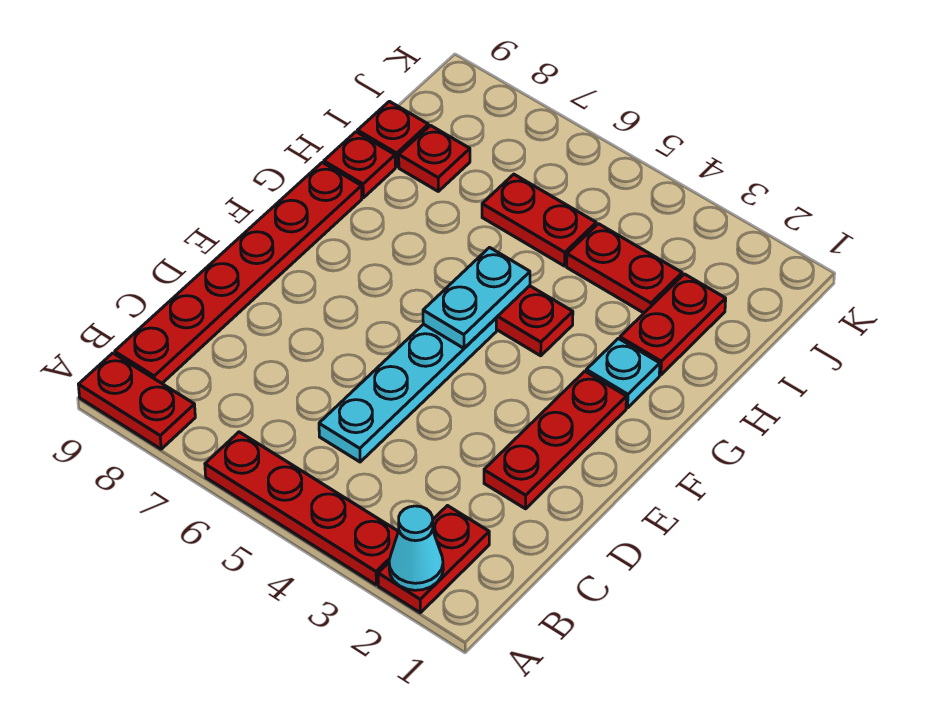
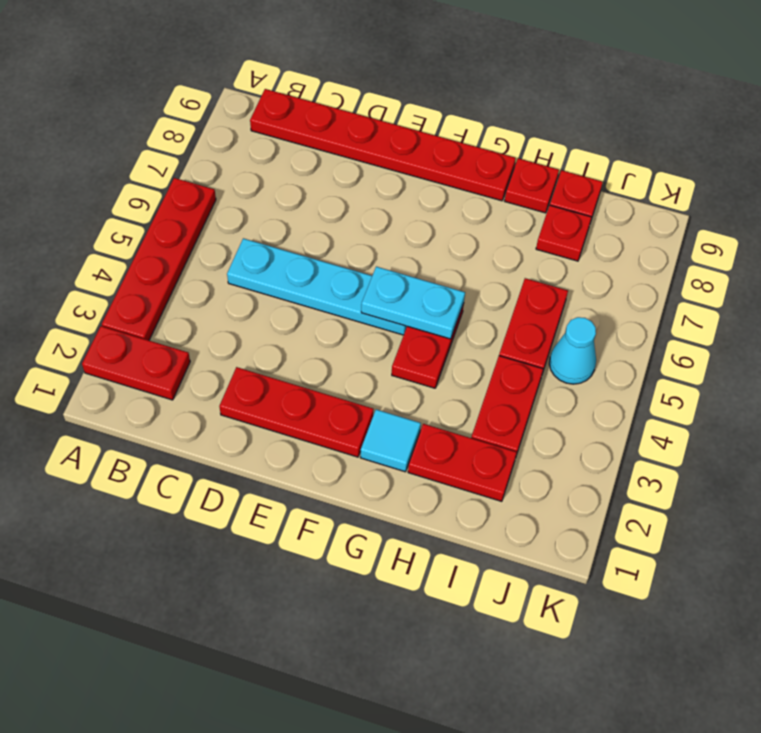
cyan 1x1 cone [389,506,443,590] -> cyan 1x1 cone moved to [549,317,596,384]
red 1x2 plate [78,353,195,449] -> none
cyan 1x1 plate [586,338,660,408] -> cyan 1x1 tile [360,409,421,472]

